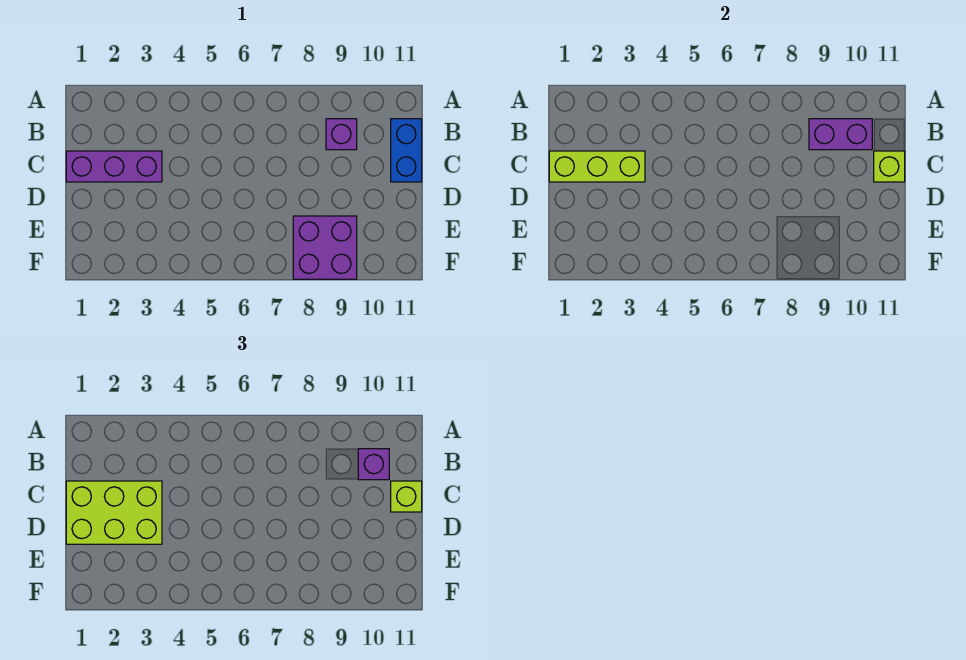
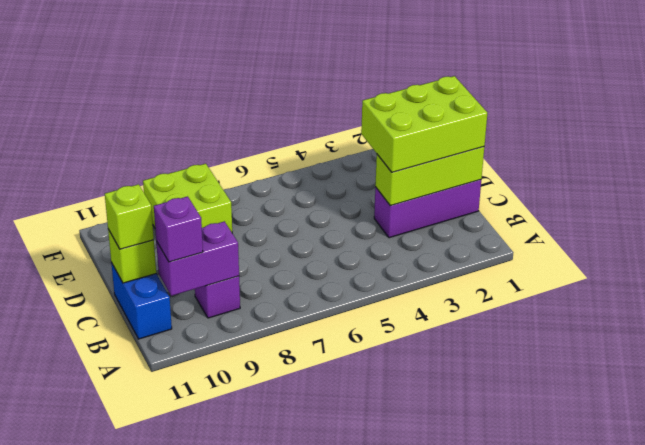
purple 2x2 brick [293,216,357,279] -> lime 2x2 brick [143,164,232,232]

